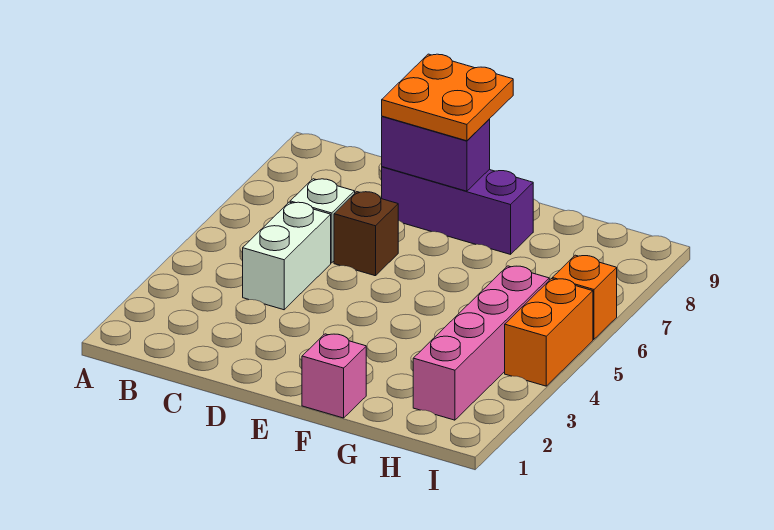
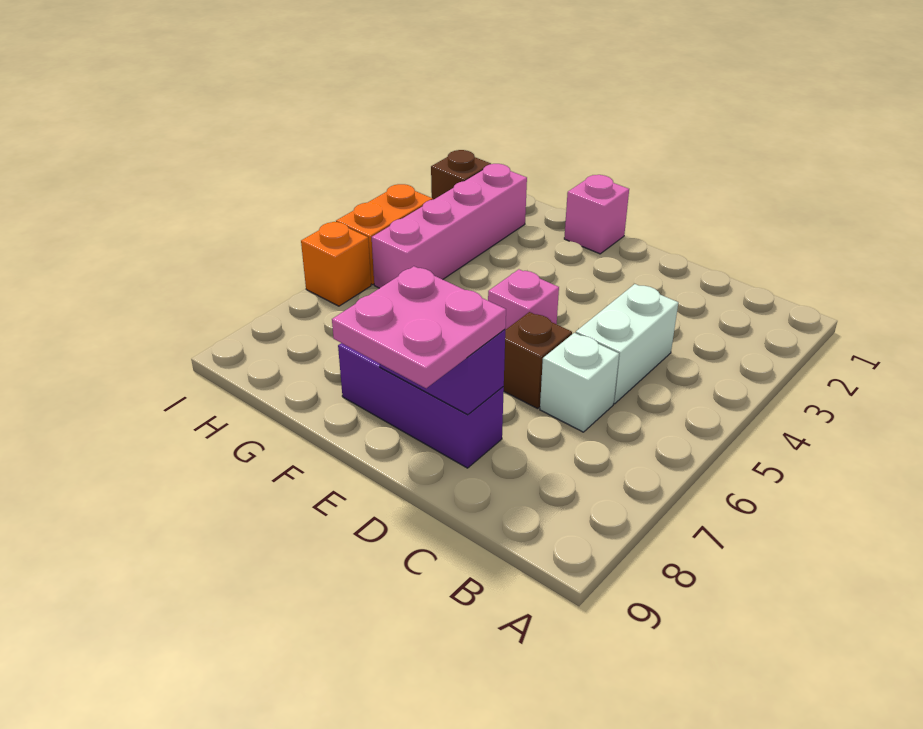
orange 2x2 plate [382,54,513,141] -> pink 2x2 plate [332,266,506,388]
none -> pink 1x1 brick [488,269,559,330]
none -> brown 1x1 brick [431,150,491,200]

